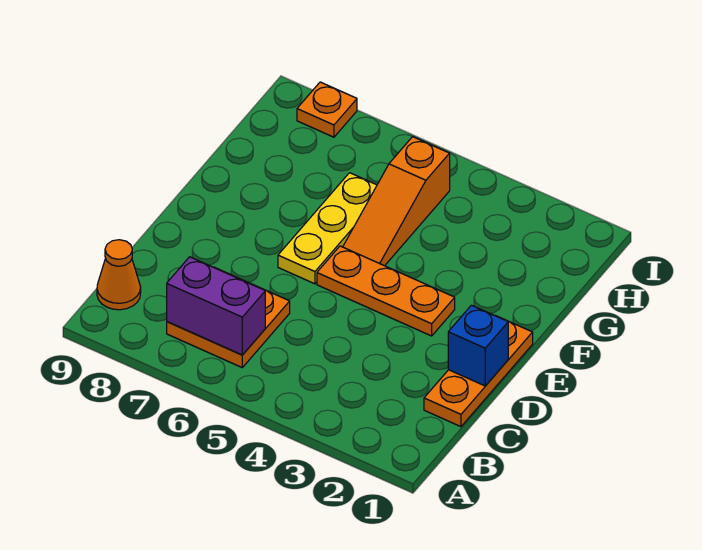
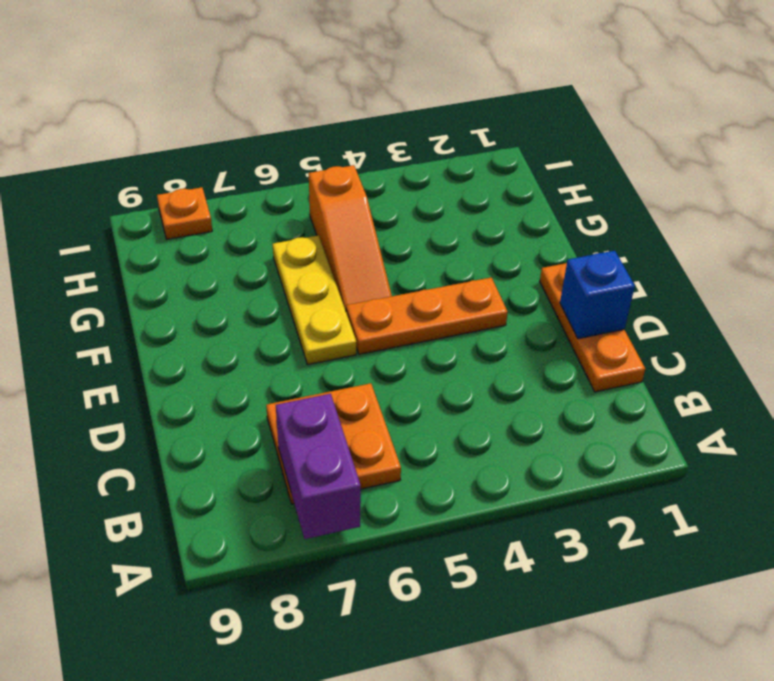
purple 1x2 brick [167,257,265,355] -> purple 1x2 brick turned to [276,394,361,539]
orange 1x1 cone [97,240,141,310] -> none

